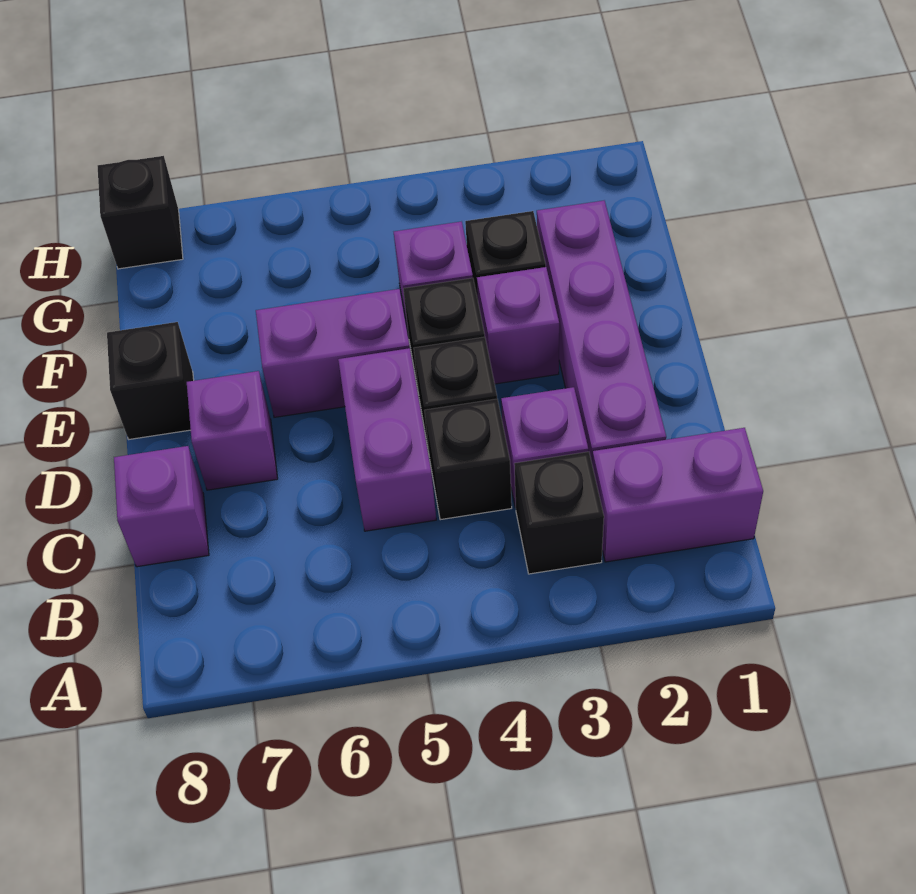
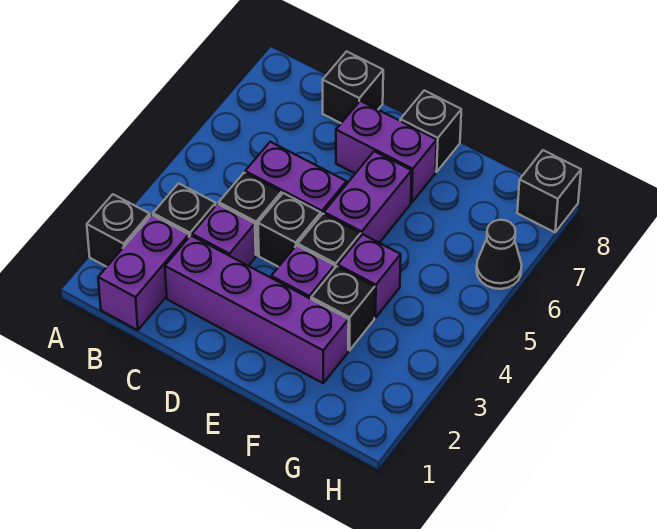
none -> black 1x1 brick [87,194,150,267]
purple 1x1 brick [114,446,209,567] -> black 1x1 brick [323,51,383,123]
purple 1x1 brick [187,371,278,490] -> purple 1x2 brick [336,101,437,203]
none -> black 1x1 cone [477,220,522,289]

